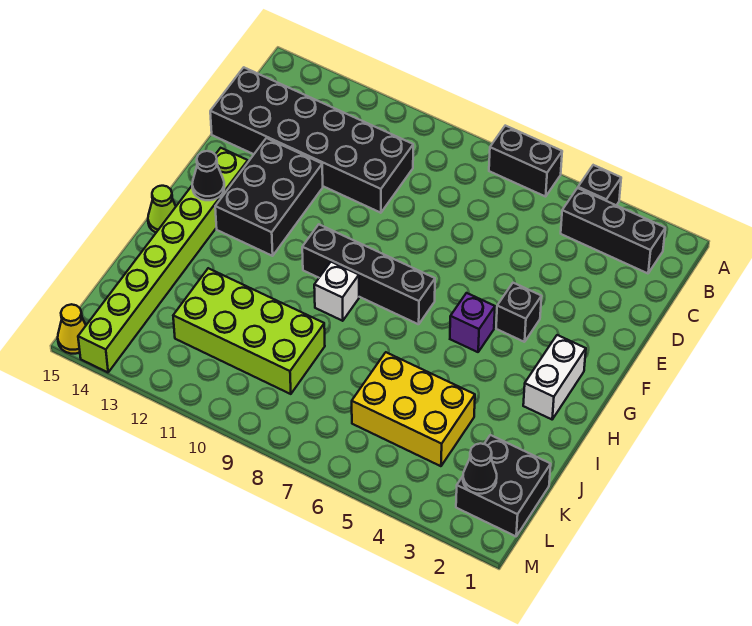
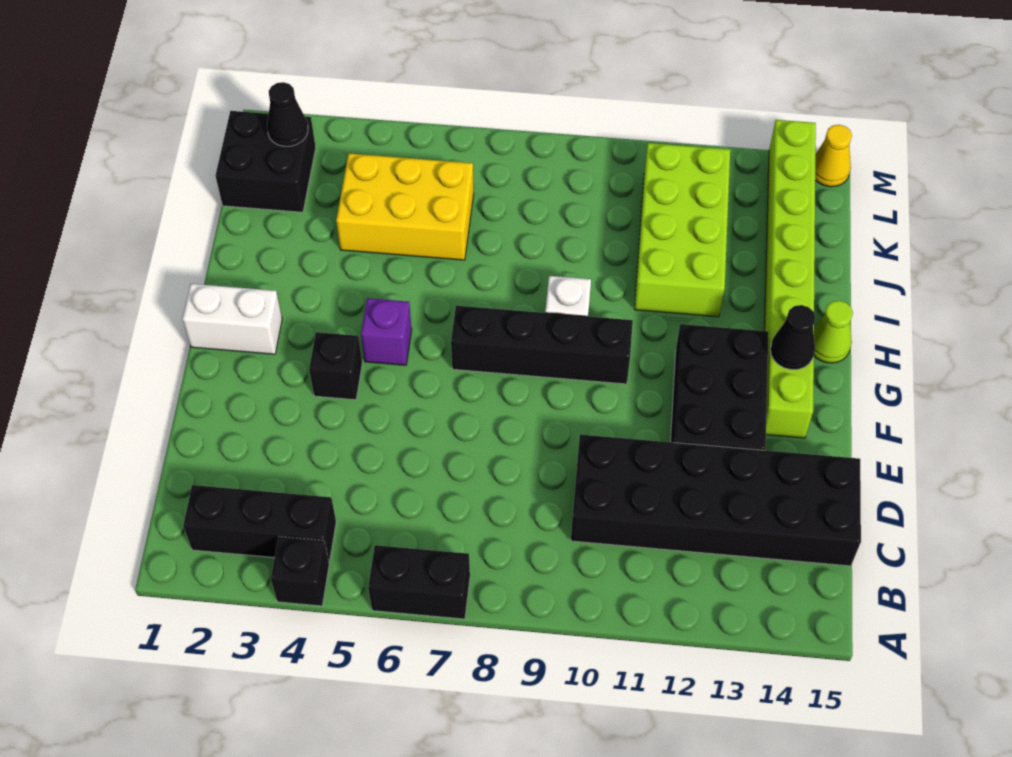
white 1x2 brick [523,335,586,419] -> white 1x2 brick turned to [182,284,282,354]
lime 2x4 brick [173,268,325,394] -> lime 2x4 brick turned to [634,143,730,317]

